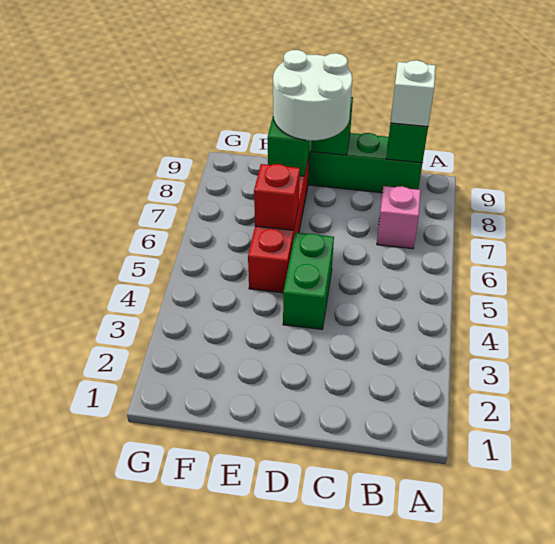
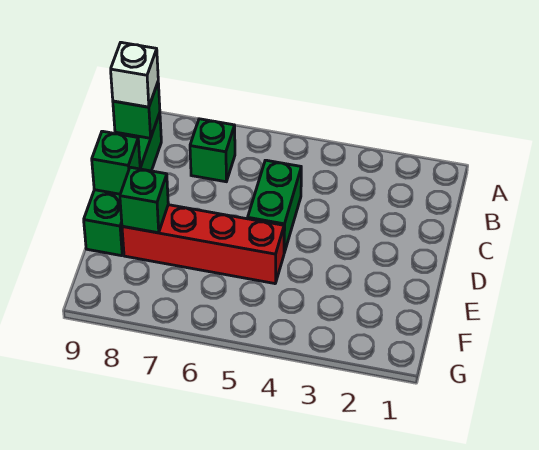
pink 1x1 brick [377,186,421,249] -> green 1x1 brick [190,119,235,182]
green 1x2 brick [283,232,334,329] -> green 1x2 brick turned to [248,160,301,253]
white 2x2 round brick [273,50,352,140] -> none
red 1x1 brick [254,164,300,230] -> none

